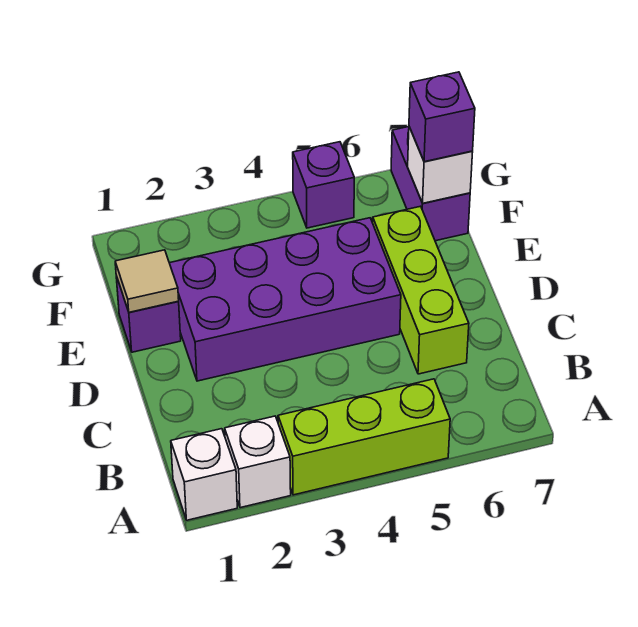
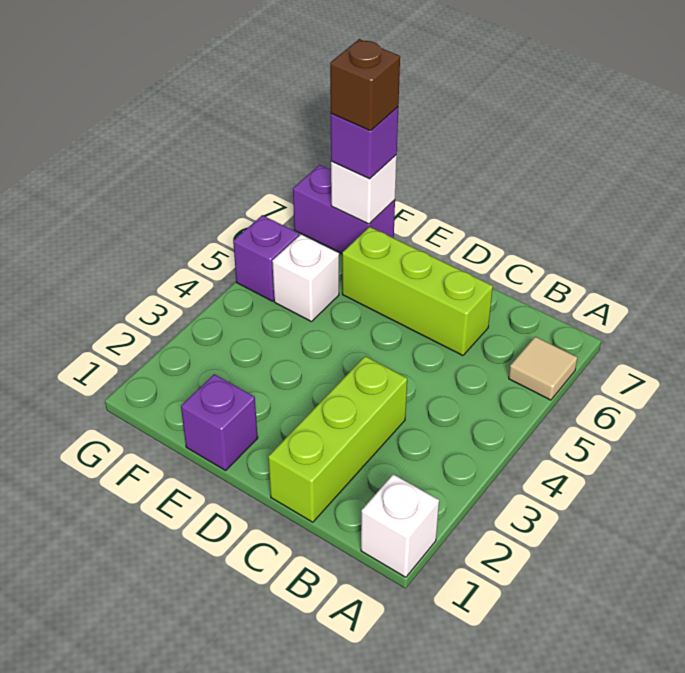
white 1x1 brick [225,416,291,508] -> white 1x1 brick moved to [272,234,339,322]
lime 1x3 brick [278,379,450,495] -> lime 1x3 brick moved to [268,356,407,522]
purple 2x4 brick [170,218,401,381] -> none
tan 1x1 tile [115,250,179,312] -> tan 1x1 tile moved to [509,337,577,400]
none -> brown 1x1 brick [330,39,400,131]

